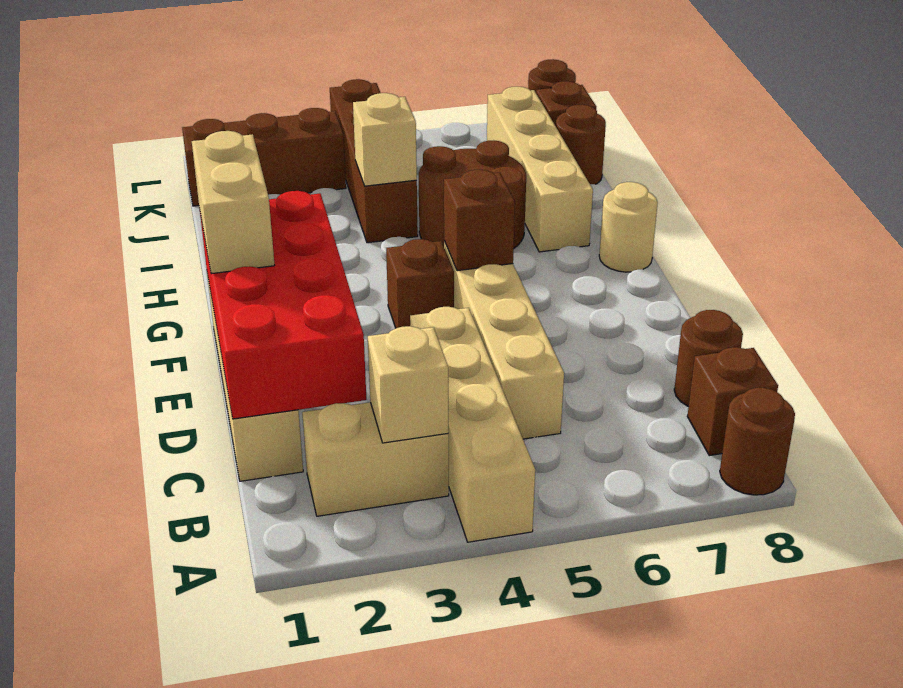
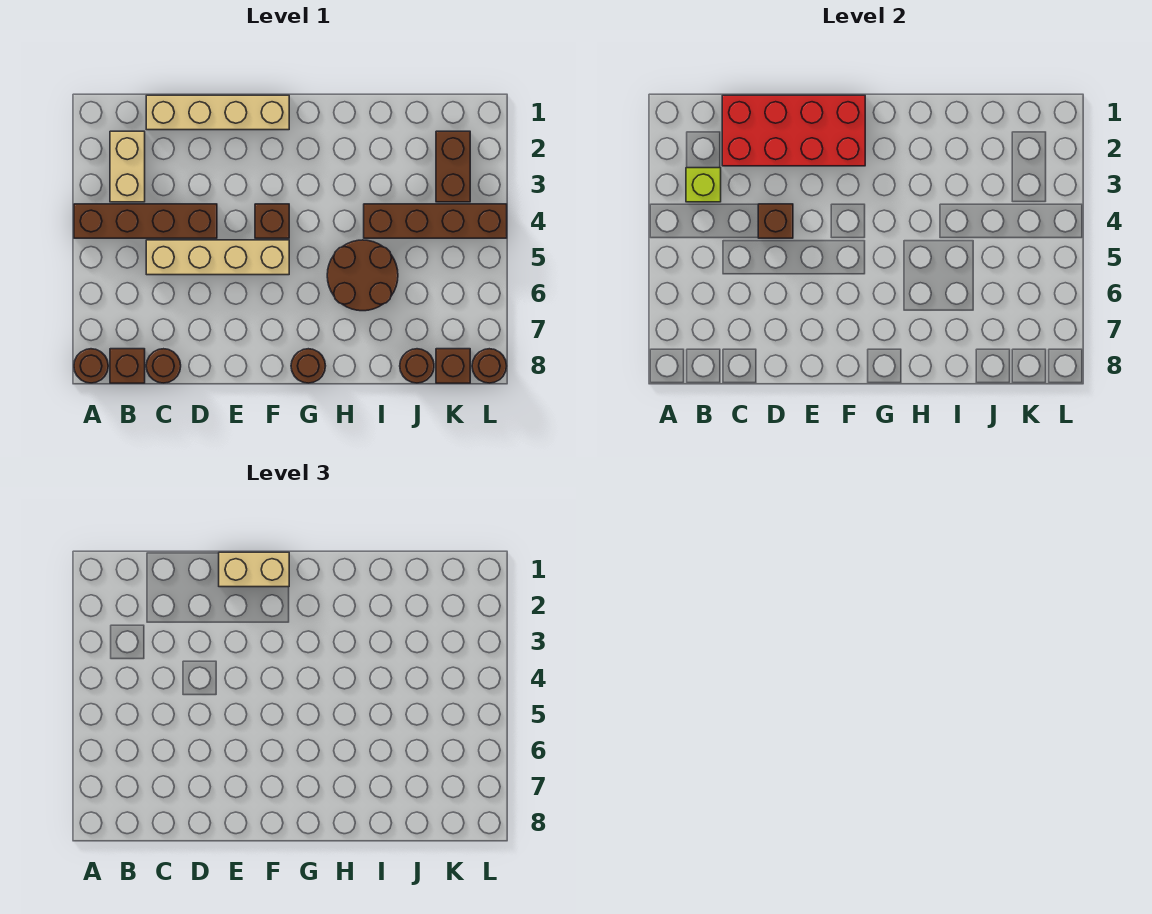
tan 1x4 brick [410,307,535,542] -> brown 1x4 brick [74,204,217,238]
tan 1x1 brick [368,326,449,443] -> lime 1x1 brick [686,168,721,202]
brown 1x1 brick [444,170,515,271] -> brown 1x1 brick moved to [758,204,793,238]
tan 1x1 round brick [599,182,658,272] -> brown 1x1 round brick [291,349,325,383]
tan 1x4 brick [487,87,593,252] -> none
tan 1x1 brick [353,93,417,186] -> none
brown 1x3 brick [182,108,346,206] -> brown 1x2 brick [436,131,470,202]

